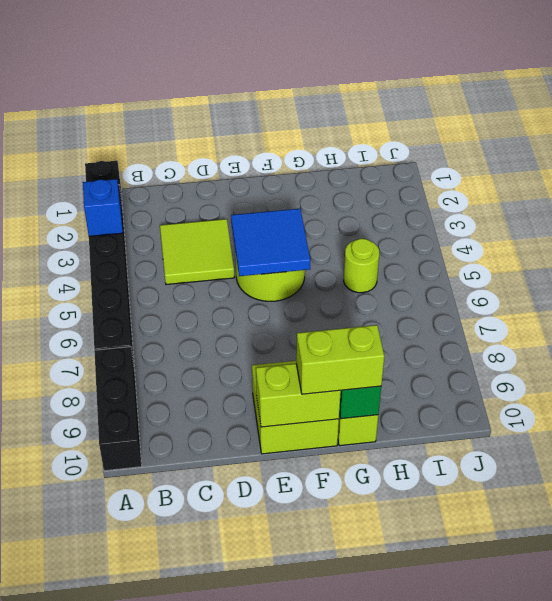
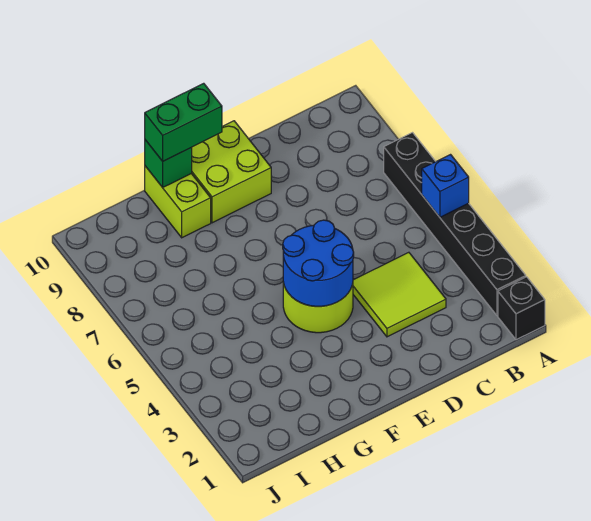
blue 1x1 brick [83,179,123,236] -> blue 1x1 brick moved to [422,155,469,217]
black 1x3 brick [94,347,142,471] -> none
blue 2x2 tile [231,209,310,276] -> blue 2x2 round brick [283,220,354,306]
lime 1x2 brick [256,364,341,427] -> none
lime 1x2 brick [296,325,384,394] -> green 1x2 brick [145,83,222,161]
lime 1x1 round brick [344,239,379,293] -> none

